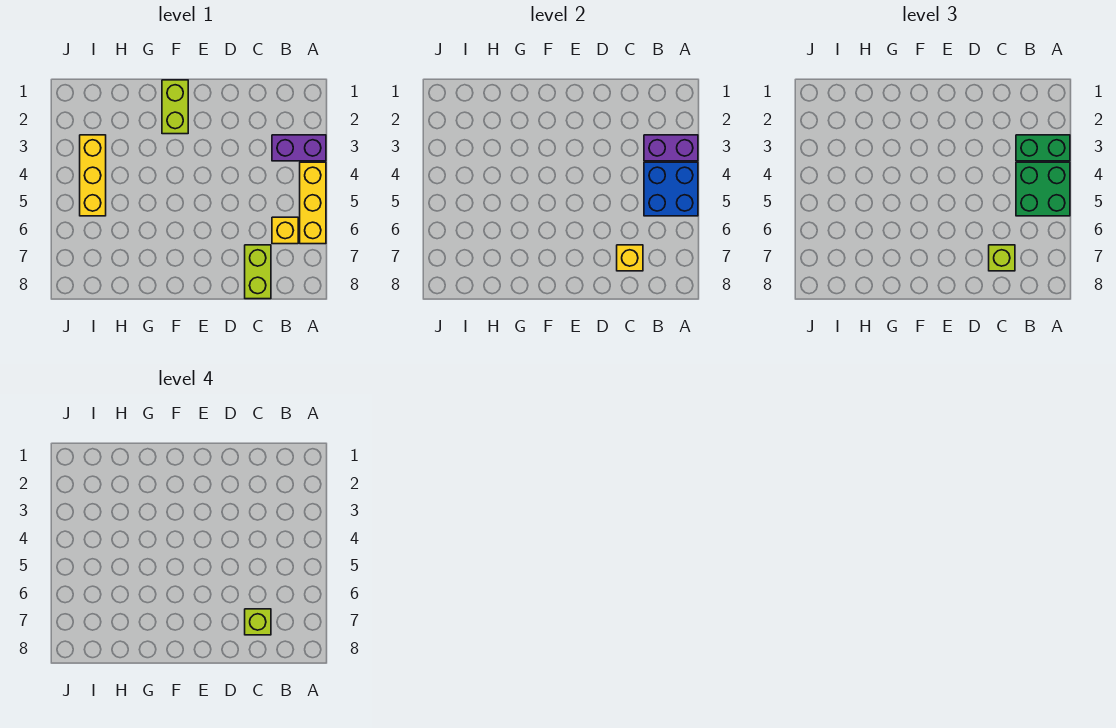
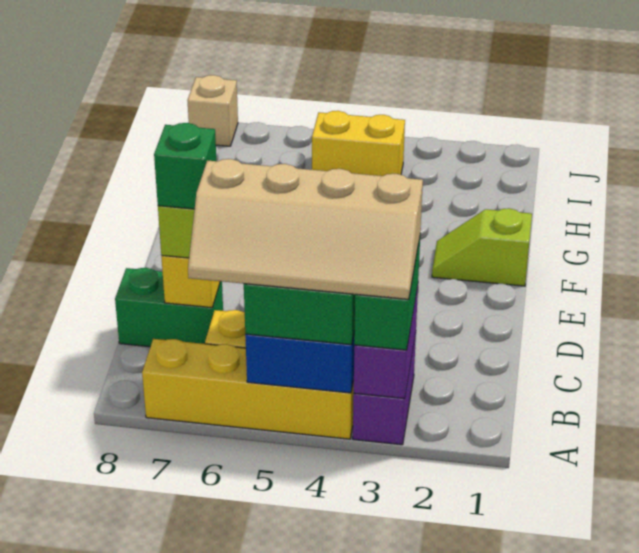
none -> tan 2x4 slope [188,159,423,299]
yellow 1x3 brick [300,162,326,244] -> yellow 1x4 brick [142,339,354,439]
lime 1x2 brick [245,245,271,299] -> green 1x2 brick [115,268,223,347]
lime 1x1 brick [245,609,271,635] -> green 1x1 brick [154,123,216,209]
lime 1x2 brick [162,80,188,134] -> lime 1x2 slope [432,208,532,286]
yellow 1x3 brick [80,135,106,216] -> yellow 1x2 brick [312,111,405,176]
none -> tan 1x1 brick [187,75,238,146]

